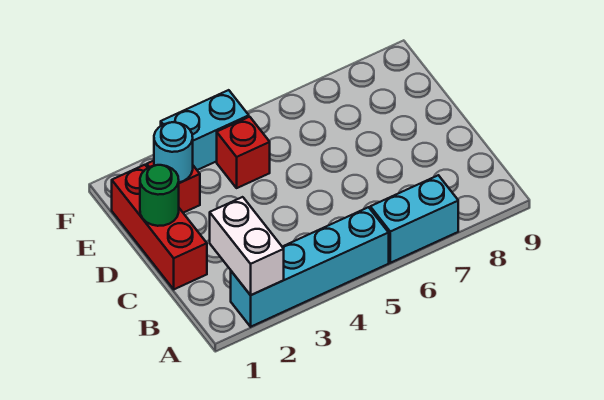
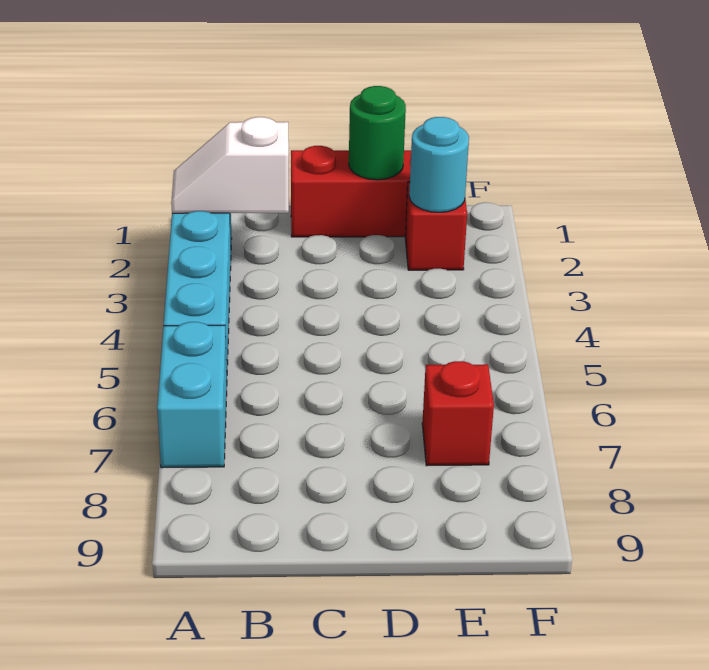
white 1x2 brick [210,197,284,295] -> white 1x2 slope [171,117,289,213]
red 1x1 brick [217,117,270,188] -> red 1x1 brick moved to [422,361,494,466]
cyan 1x2 brick [161,90,249,170] -> none

